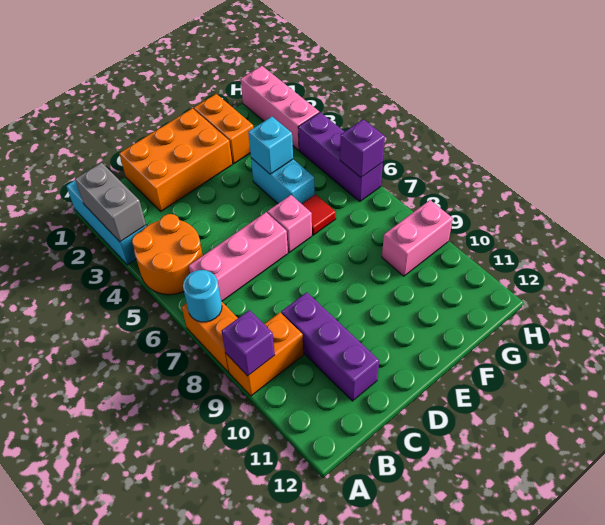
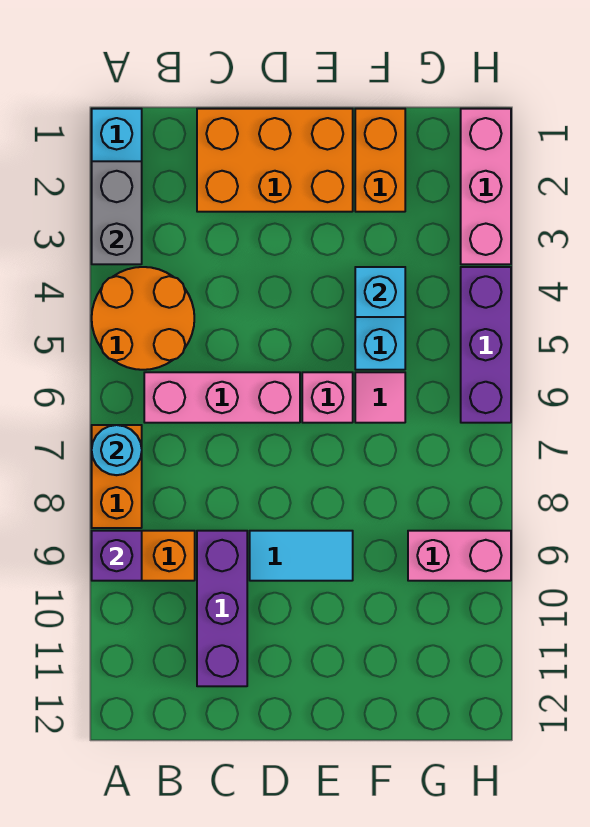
none -> cyan 1x2 tile [250,531,353,581]
red 1x1 tile [302,194,336,235] -> pink 1x1 tile [355,372,405,423]
purple 1x1 brick [340,119,385,177] -> none

